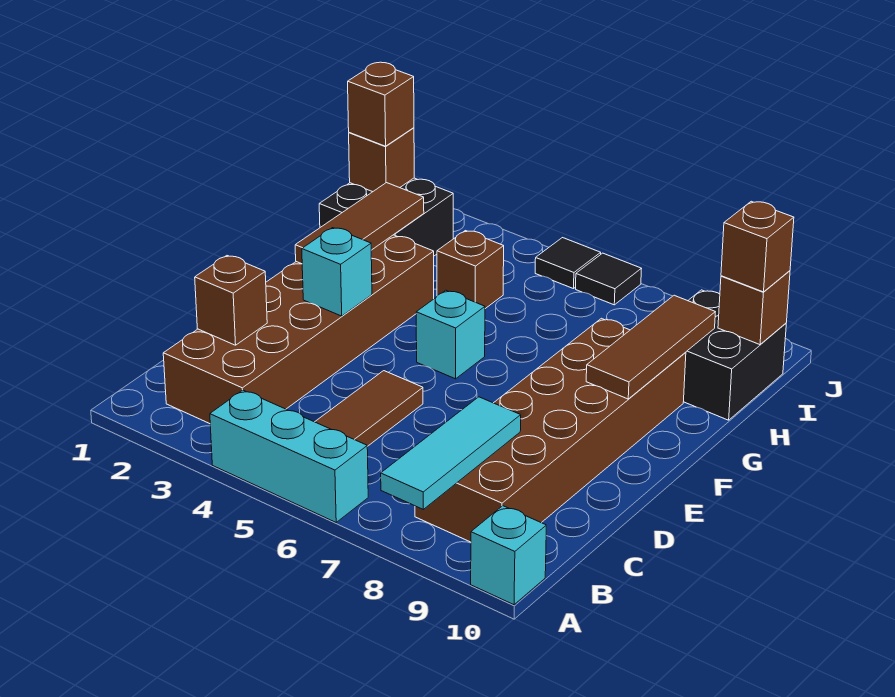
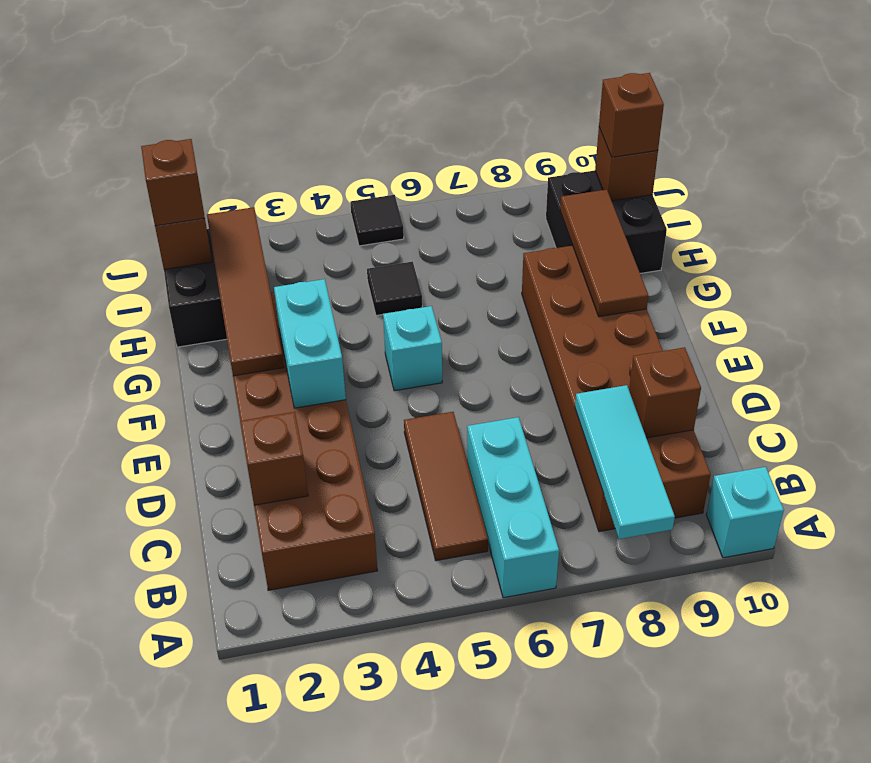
cyan 1x3 brick [210,390,368,522] -> cyan 1x3 brick turned to [467,417,559,598]
cyan 1x1 brick [302,228,372,316] -> cyan 1x2 brick [274,279,346,408]
brown 1x3 tile [295,183,424,264] -> brown 1x4 tile [207,207,284,376]
brown 1x1 brick [437,231,504,309] -> brown 1x1 brick moved to [629,347,701,438]
black 1x1 tile [576,253,641,305] -> black 1x1 tile moved to [367,262,422,315]

